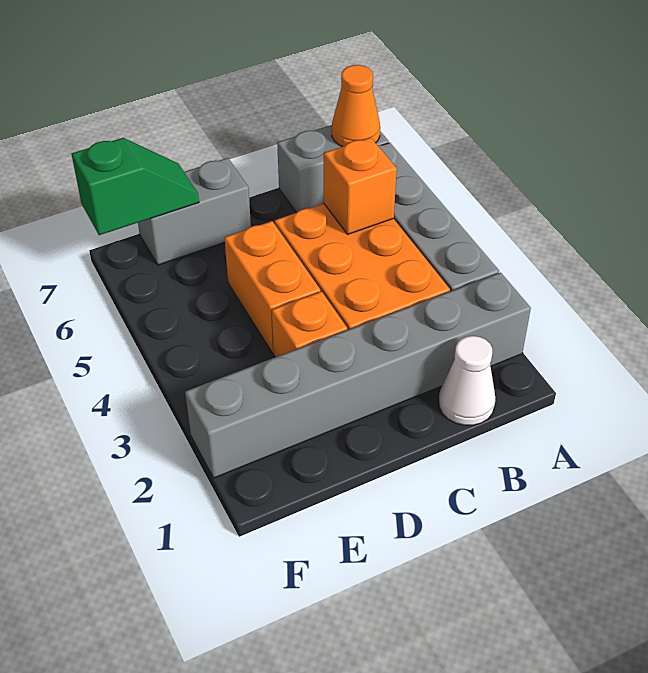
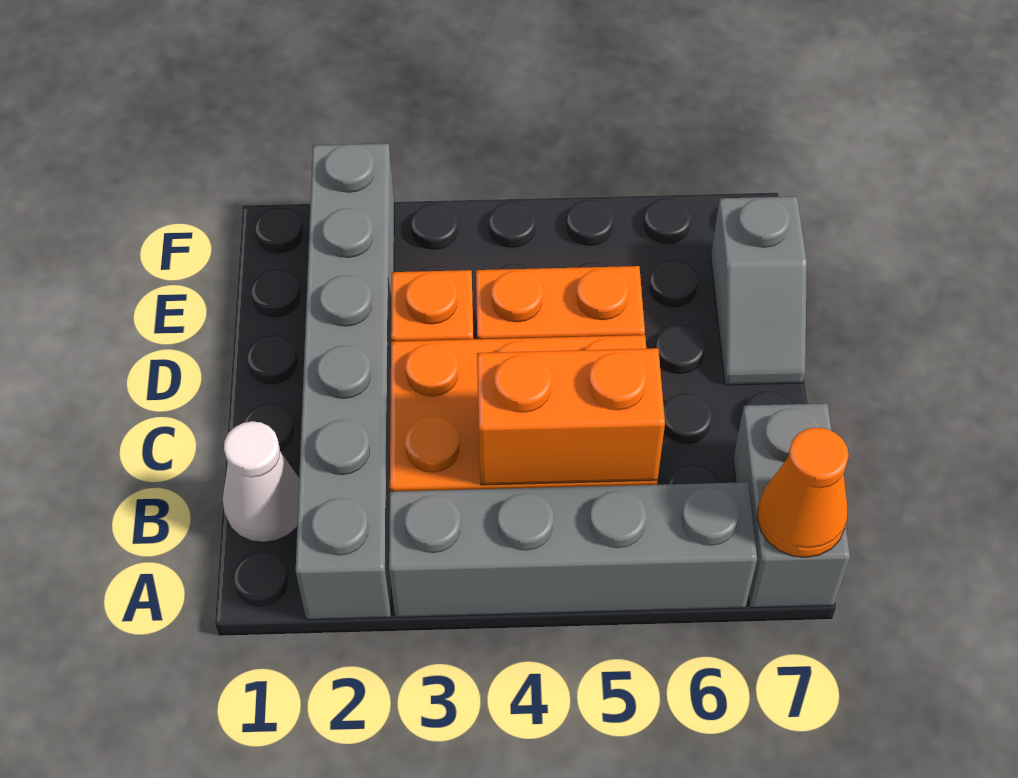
orange 1x1 brick [324,138,397,234] -> orange 1x2 brick [477,348,665,485]
grey 1x2 brick [138,158,251,265] -> grey 1x2 slope [711,196,807,385]
green 1x2 slope [72,138,199,235] -> none

